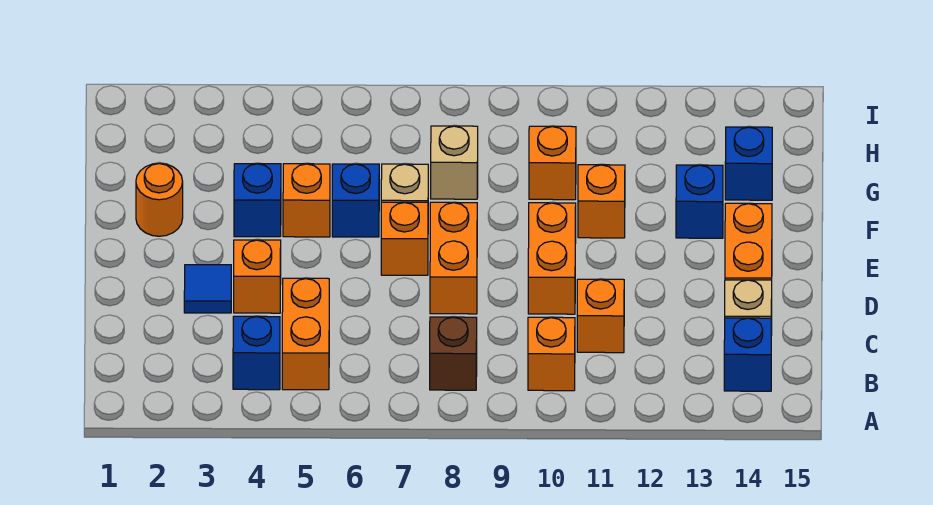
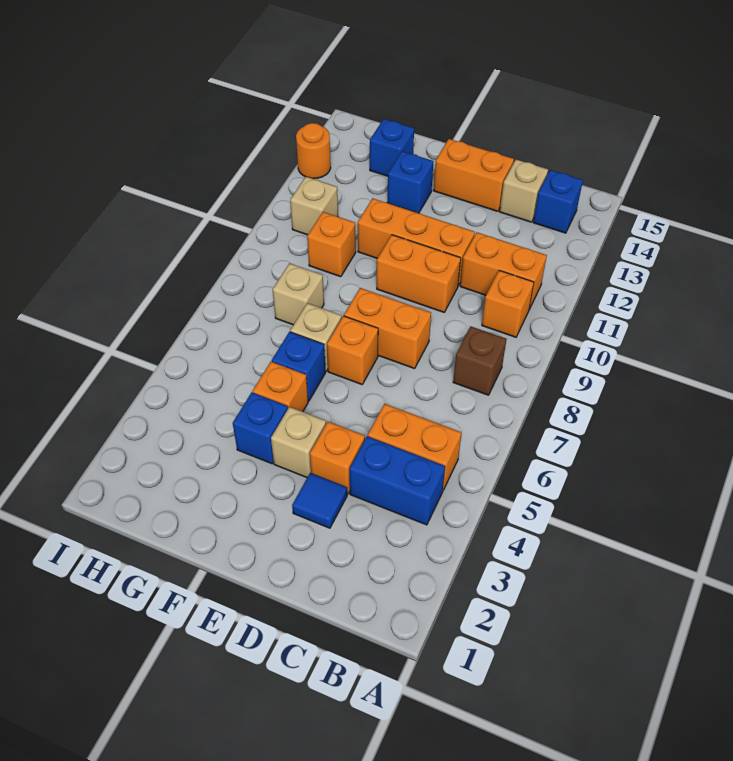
blue 1x1 brick [233,316,280,390] -> blue 1x2 brick [350,436,445,525]
orange 1x1 brick [577,279,624,353] -> orange 1x2 brick [460,232,547,309]
none -> tan 1x1 brick [271,407,326,478]
orange 1x1 round brick [136,163,183,236] -> orange 1x1 round brick moved to [296,123,331,179]
orange 1x1 brick [578,165,625,238] -> orange 1x3 brick [358,198,475,286]
none -> tan 1x1 brick [290,177,338,235]

